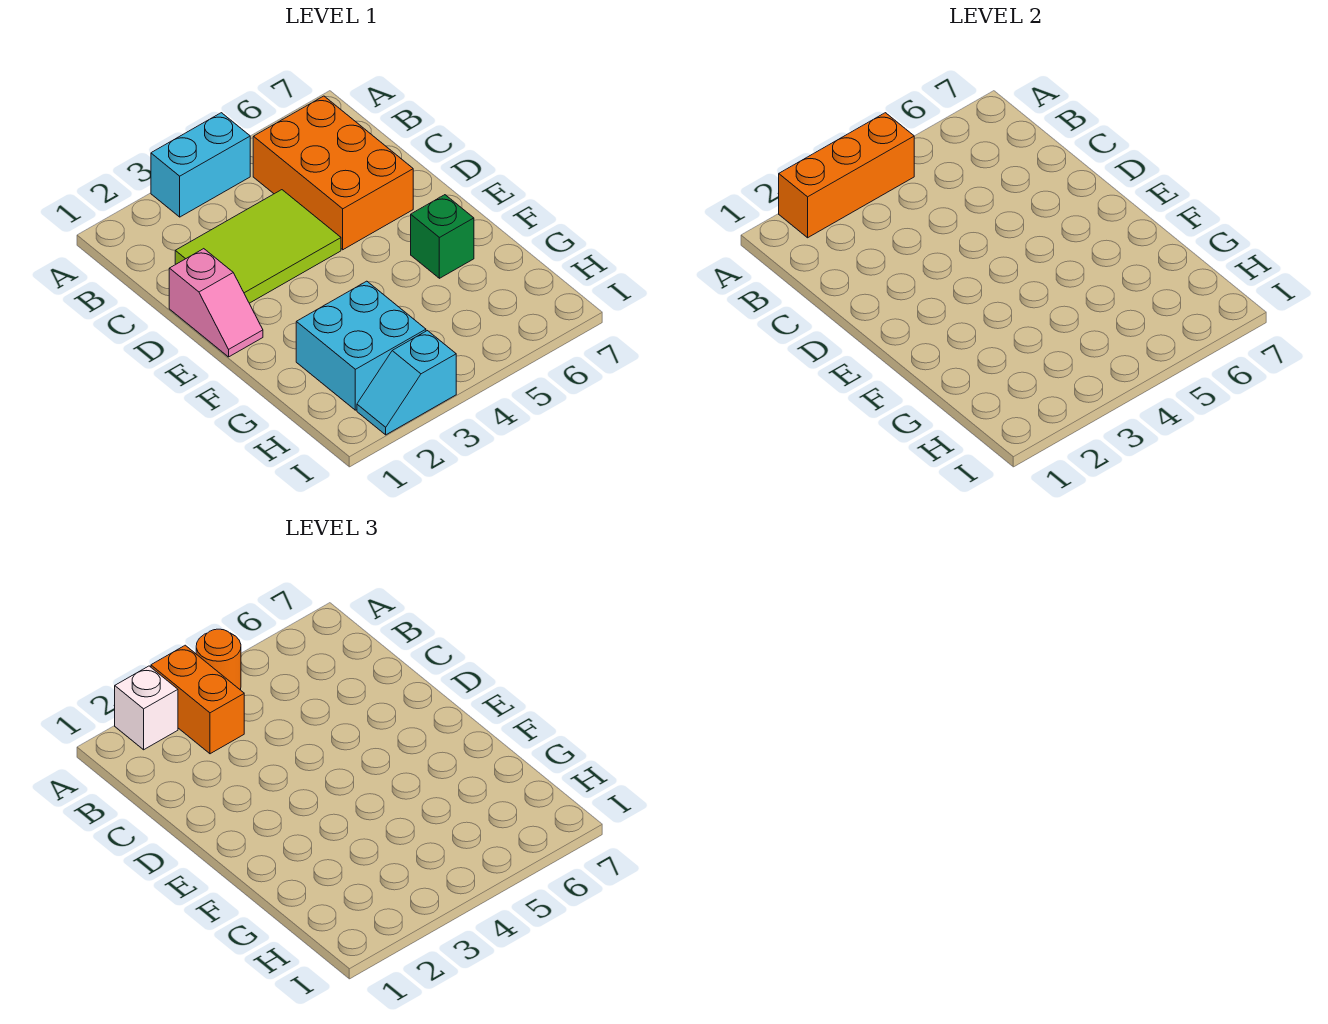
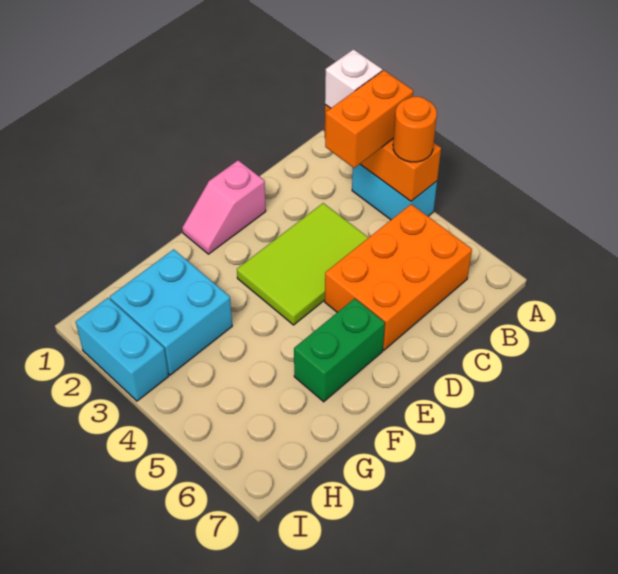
lime 2x3 tile [175,190,341,303] -> lime 2x3 tile turned to [237,203,368,325]
green 1x1 brick [411,195,474,278] -> green 1x2 brick [294,298,385,402]
cyan 1x2 slope [357,331,456,435] -> cyan 1x2 brick [76,298,169,401]

